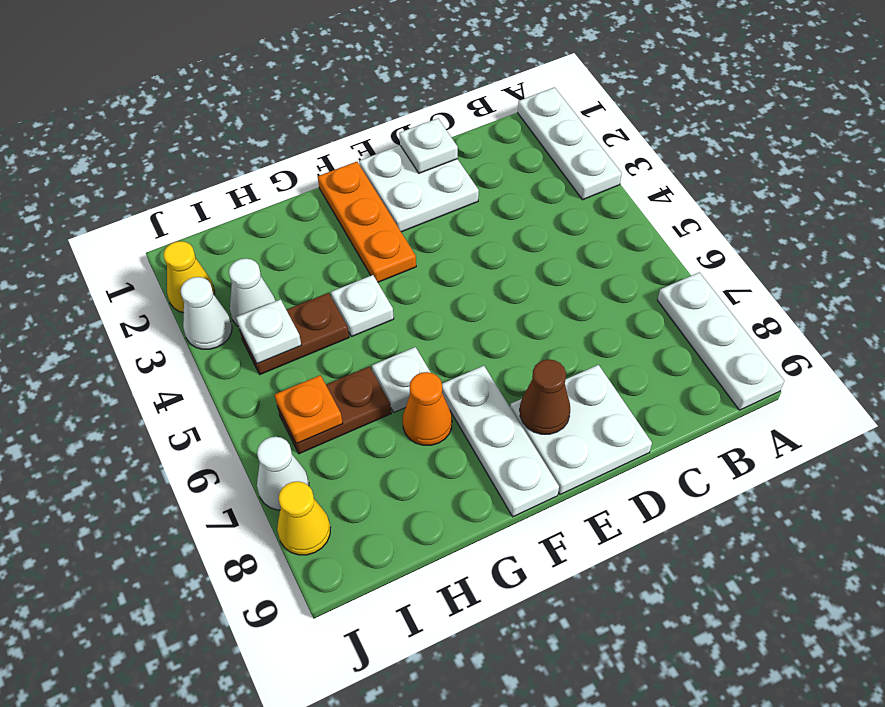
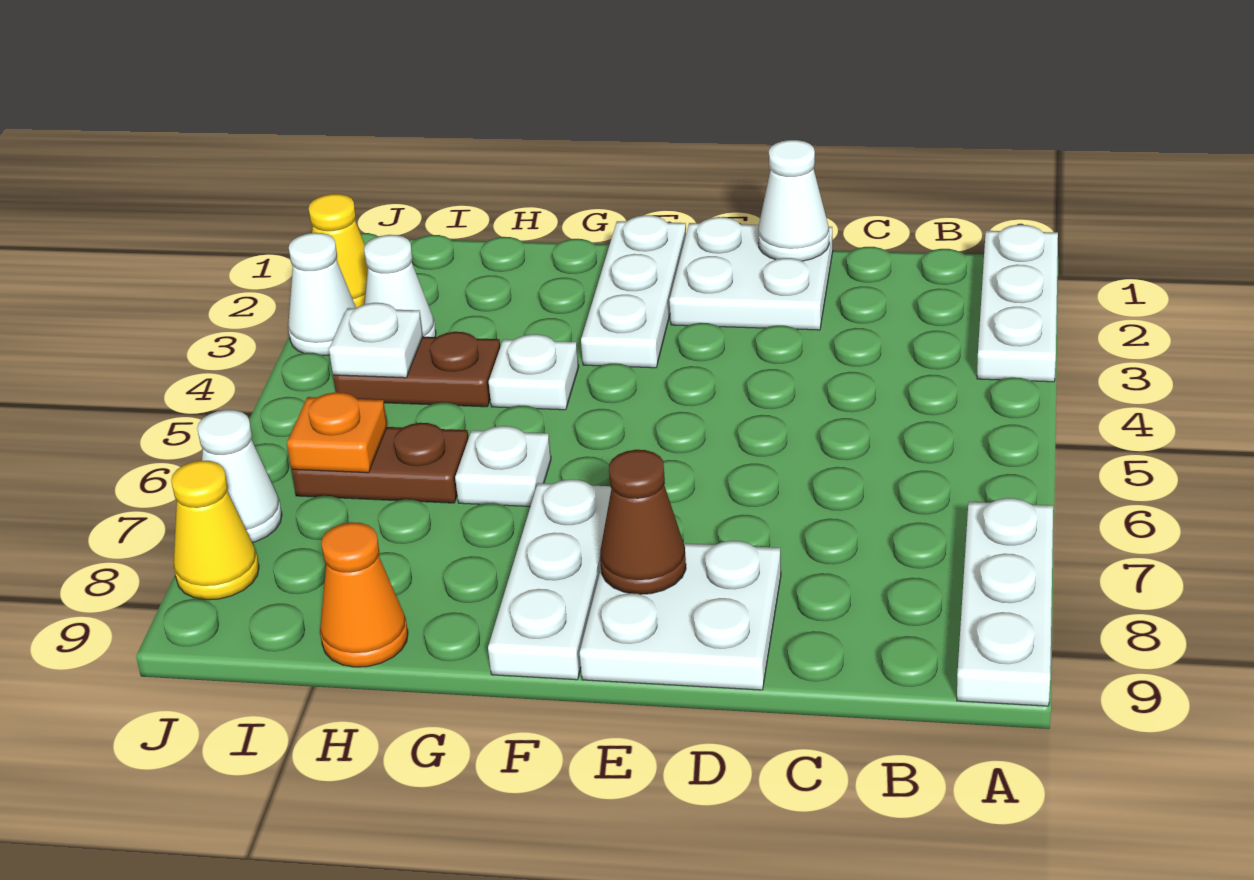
white 1x1 plate [399,118,458,173] -> white 1x1 cone [758,140,829,261]
orange 1x3 plate [318,162,416,282] -> white 1x3 plate [581,215,686,368]
orange 1x1 cone [403,372,452,445] -> orange 1x1 cone moved to [320,522,408,667]

